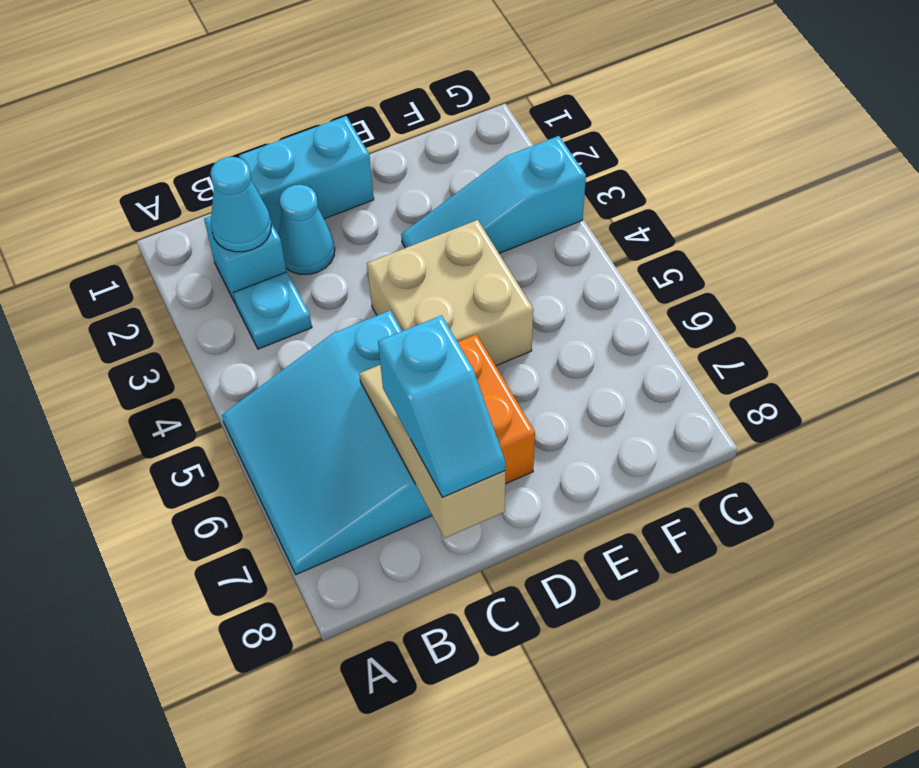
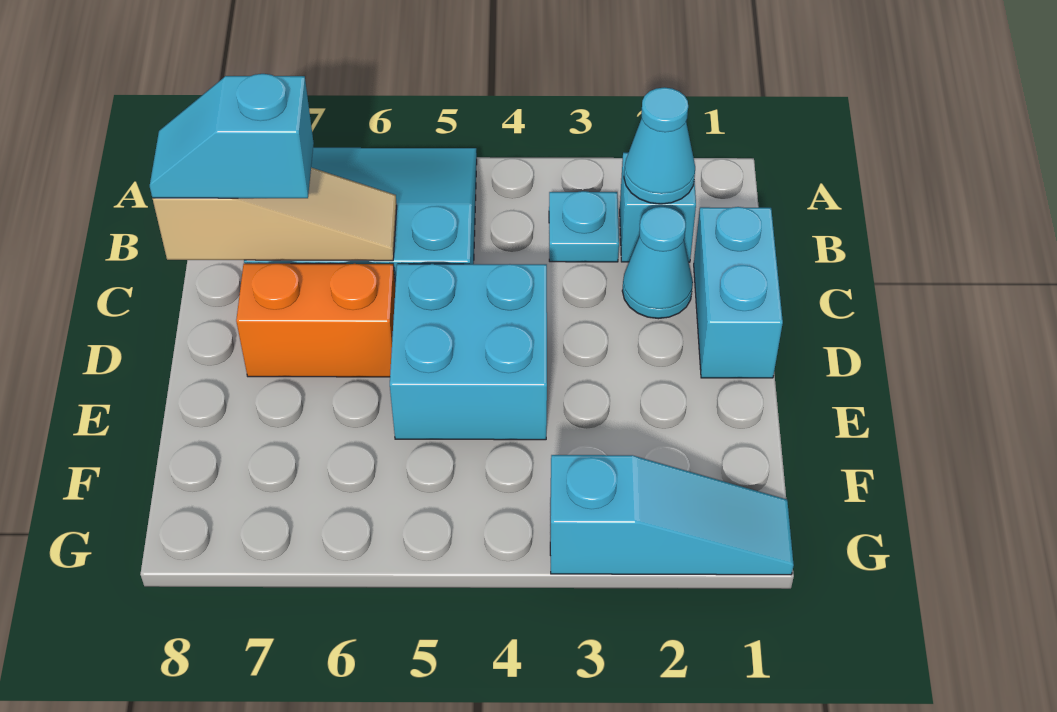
tan 2x2 brick [367,220,533,366] -> cyan 2x2 brick [390,264,547,440]
cyan 1x3 slope [401,136,586,253] -> cyan 1x3 slope turned to [550,455,794,575]

